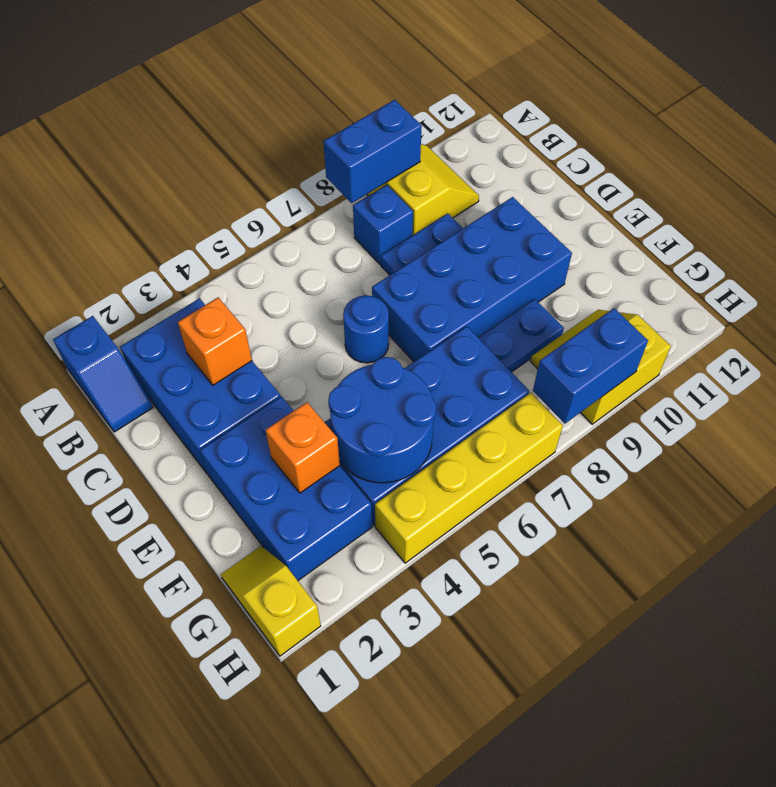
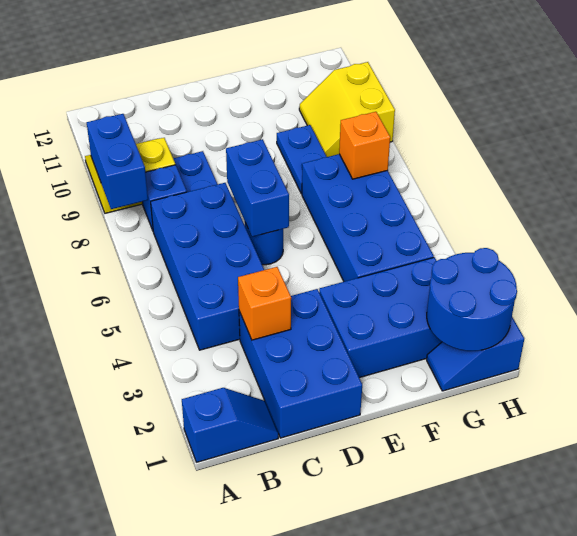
blue 2x3 brick [120,298,281,474] -> blue 2x3 brick turned to [239,289,362,438]
blue 2x4 brick [372,197,572,362] -> blue 2x4 brick moved to [151,183,264,350]
orange 1x1 brick [265,402,340,493] -> orange 1x1 brick moved to [339,112,390,179]
blue 2x2 round brick [328,357,436,483] -> blue 2x2 round brick moved to [427,248,517,351]
yellow 1x2 slope [221,546,321,656] -> blue 1x2 slope [427,317,524,391]
yellow 1x4 brick [375,393,563,563] -> none
blue 1x2 brick [533,308,648,424] -> blue 1x2 brick moved to [226,139,289,237]

